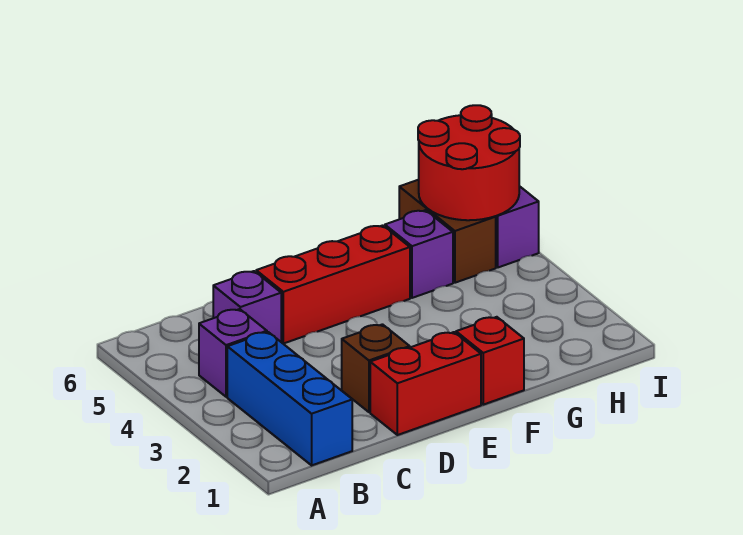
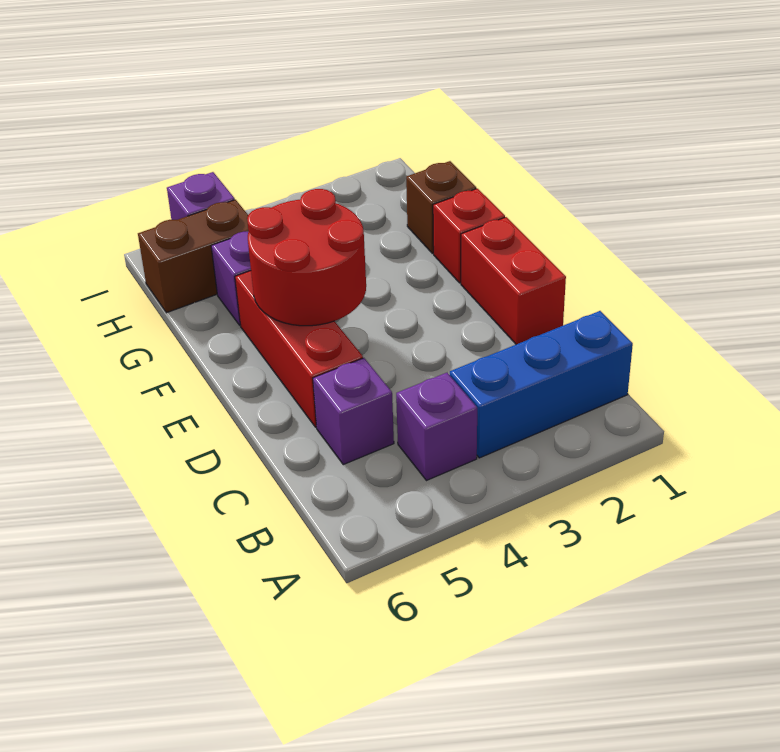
brown 1x1 brick [342,324,410,412] -> brown 1x1 brick moved to [406,161,476,253]
red 2x2 round brick [418,105,520,220] -> red 2x2 round brick moved to [247,189,366,326]

